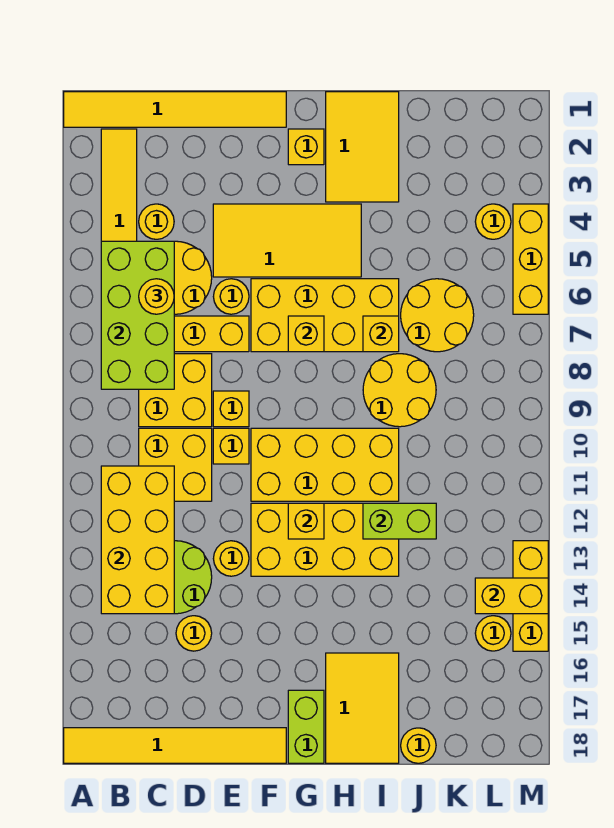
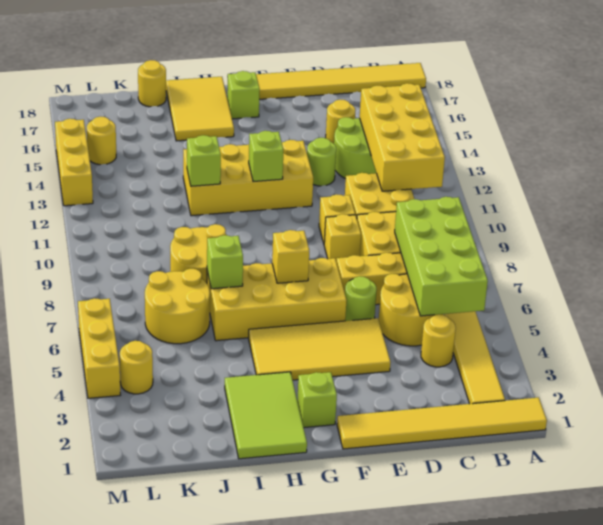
yellow 1x1 round brick [139,279,174,314] -> none
yellow 1x1 round brick [213,279,249,314] -> lime 1x1 round brick [345,276,376,321]
yellow 1x1 round brick [213,541,249,576] -> lime 1x1 round brick [307,138,336,186]
yellow 2x4 brick [251,428,399,501] -> none
yellow 1x1 brick [288,129,324,165] -> lime 1x1 brick [297,372,337,428]
yellow 1x1 brick [288,503,324,539] -> lime 1x1 brick [249,131,283,182]
lime 1x2 brick [288,690,324,763] -> lime 1x1 brick [227,71,260,119]
yellow 2x3 tile [326,92,399,202] -> lime 2x3 tile [225,372,307,459]
yellow 1x1 brick [363,316,399,352] -> lime 1x1 brick [207,235,243,289]
lime 1x2 brick [363,503,436,539] -> lime 1x1 brick [187,135,221,186]
yellow 1x2 brick [475,578,548,614] -> none

